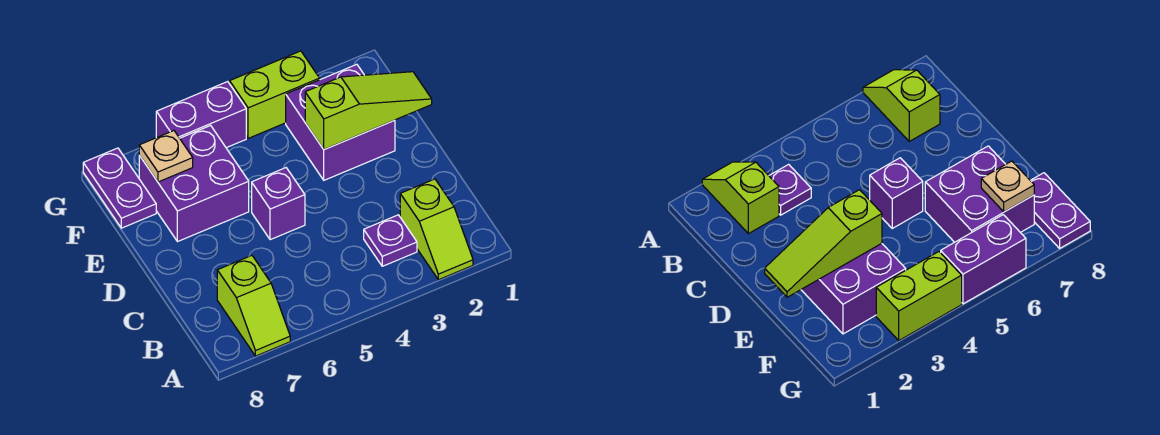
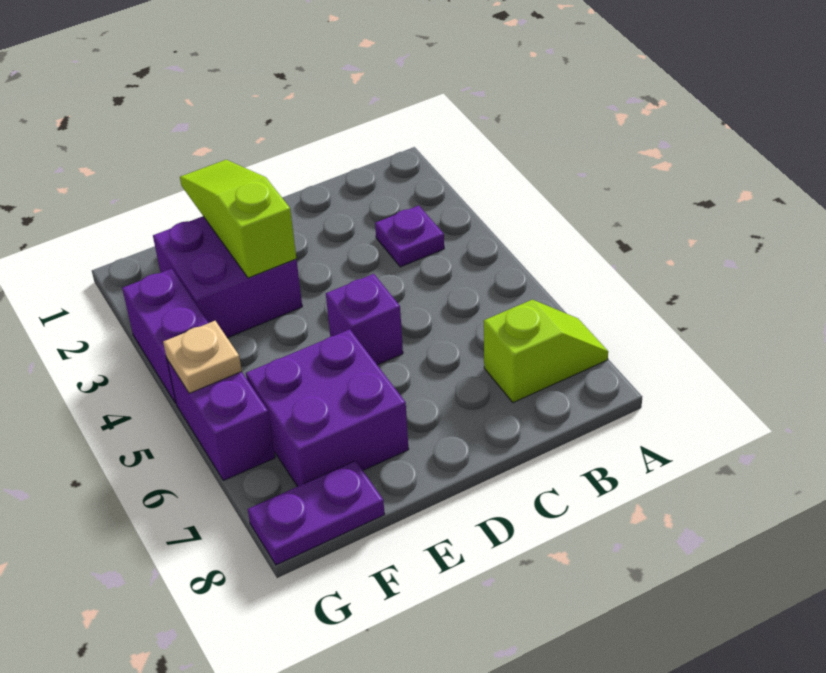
lime 1x2 slope [400,179,473,280] -> none
tan 1x1 plate [139,131,193,182] -> tan 1x1 plate moved to [163,321,242,393]
lime 1x2 brick [230,51,320,138] -> purple 1x2 brick [122,269,208,403]

